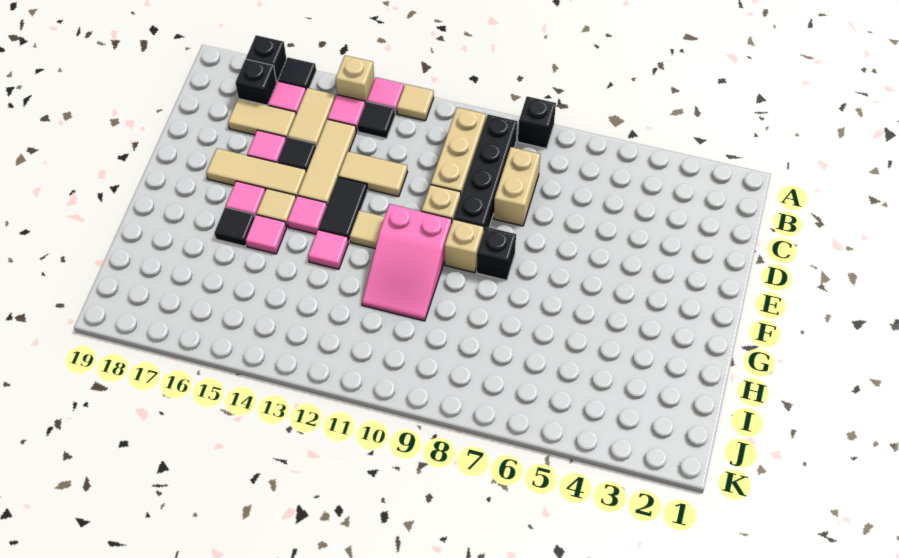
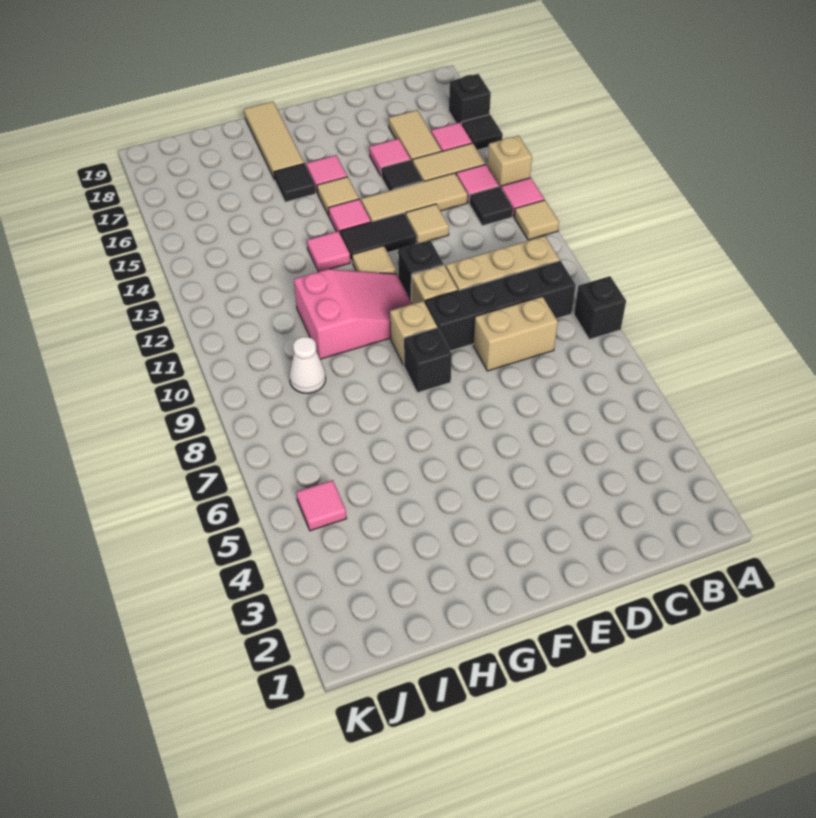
black 1x1 brick [236,59,277,105] -> black 1x1 brick moved to [398,240,444,300]
tan 1x2 tile [338,151,407,197] -> tan 1x1 tile [406,204,449,243]
tan 1x3 tile [206,148,306,197] -> tan 1x3 tile moved to [244,101,304,180]
pink 2x3 slope [362,204,452,321] -> pink 2x3 slope turned to [294,269,412,359]
pink 1x1 tile [246,215,286,254] -> pink 1x1 tile moved to [296,480,347,531]
none -> white 1x1 cone [289,337,326,393]

